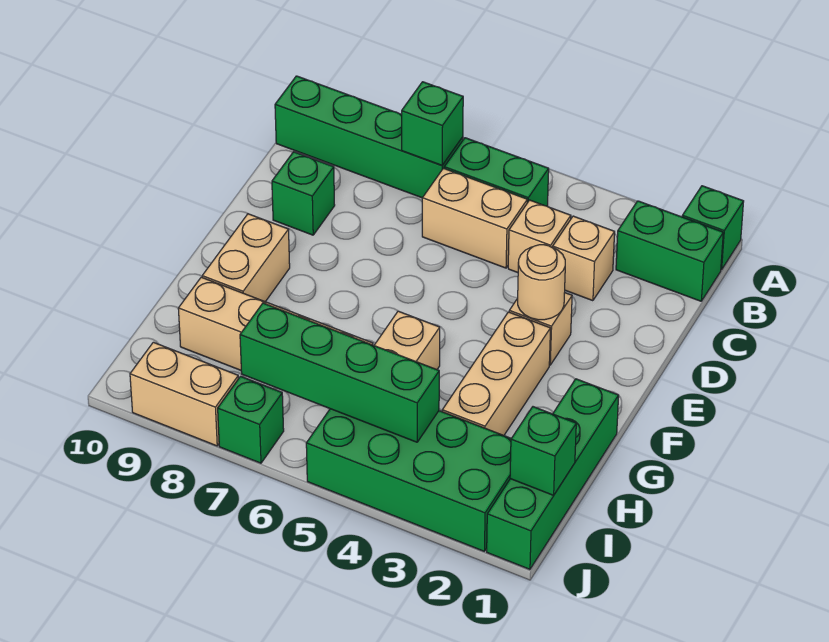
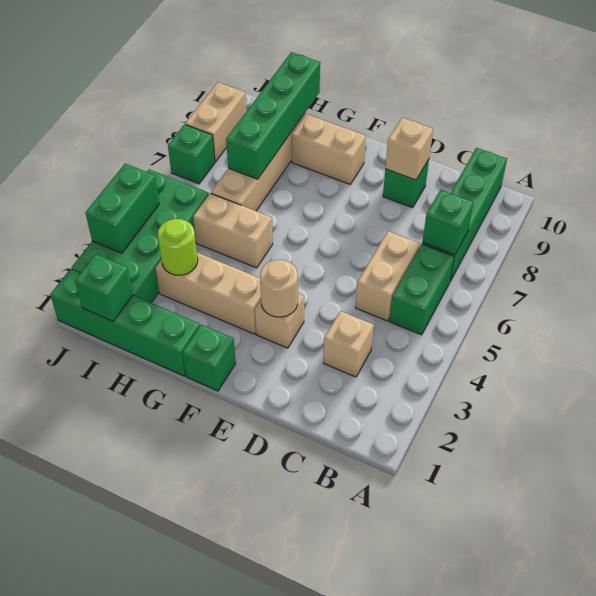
green 1x1 brick [682,186,744,270] -> green 1x1 brick moved to [182,325,236,391]
green 1x2 brick [616,201,723,301] -> green 1x2 brick moved to [86,164,159,253]
tan 1x1 brick [508,200,571,273] -> tan 1x1 brick moved to [385,118,433,180]
none -> lime 1x1 round brick [158,219,198,275]
green 1x4 brick [240,303,439,442] -> green 1x4 brick moved to [226,52,320,179]

